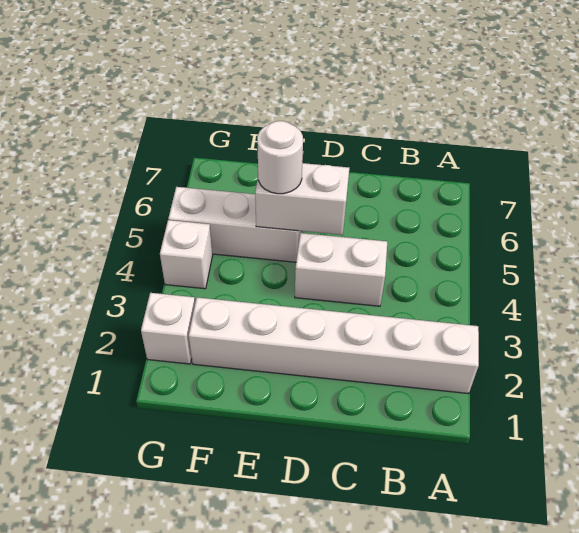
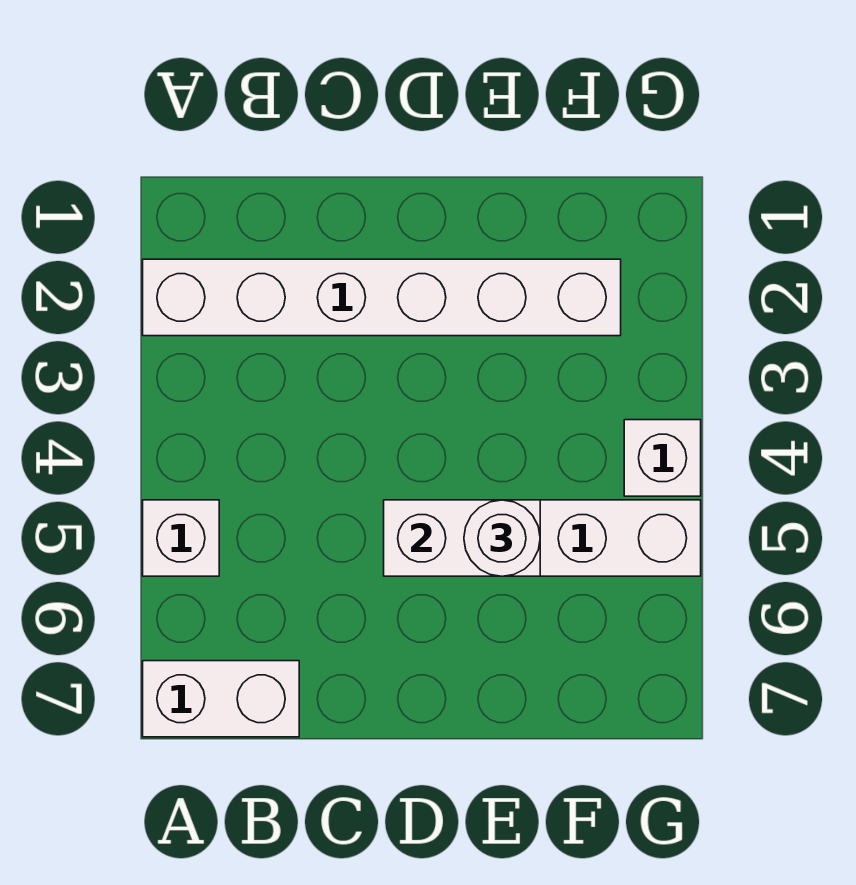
white 1x2 brick [295,233,387,306] -> white 1x2 brick moved to [143,661,299,737]
white 1x1 brick [141,293,195,364] -> white 1x1 brick moved to [143,500,219,576]

